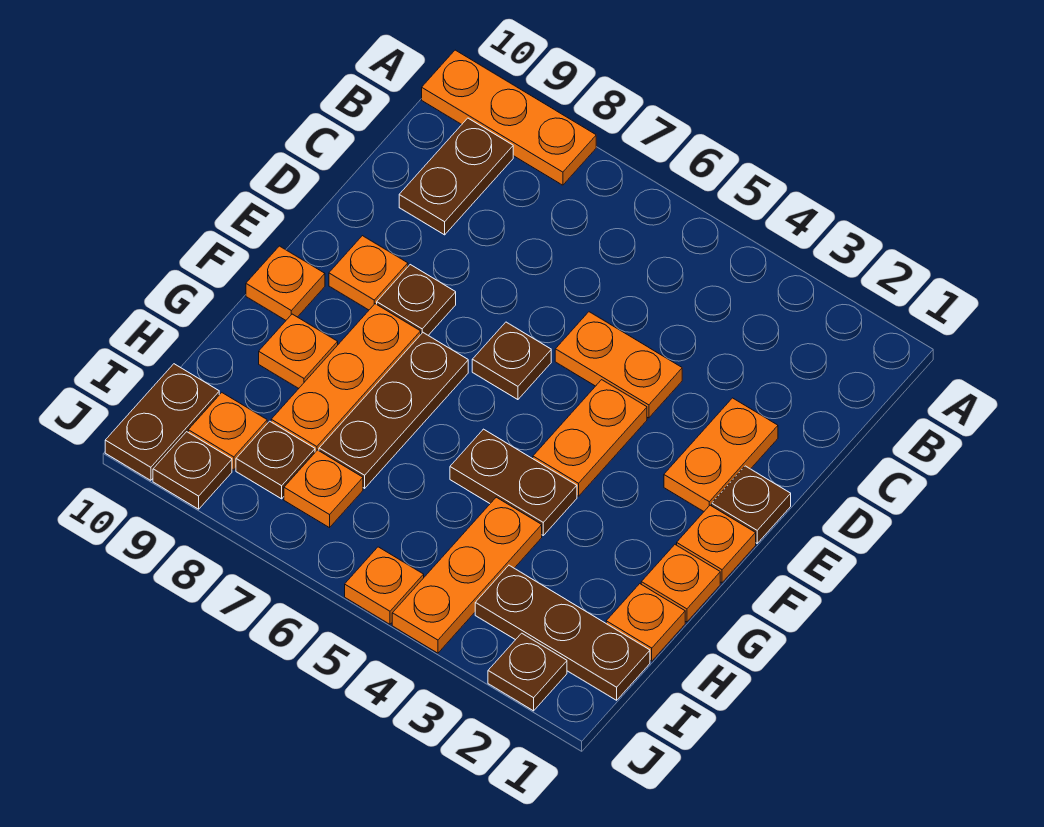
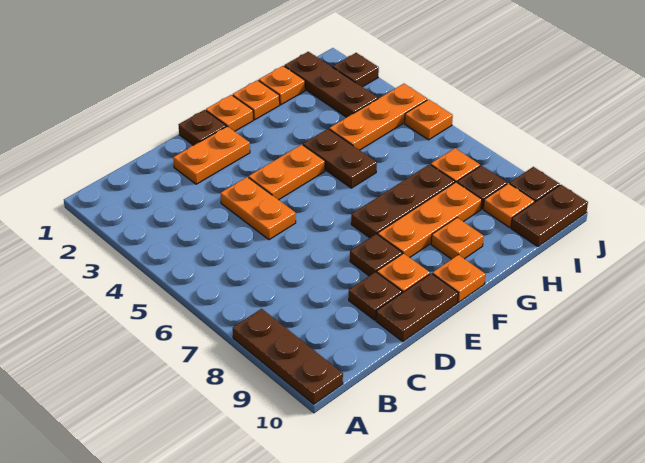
orange 1x3 plate [422,50,596,185] -> brown 1x3 plate [233,309,343,404]
brown 1x2 plate [399,118,513,235] -> brown 1x2 plate moved to [376,273,458,342]
brown 1x1 plate [472,322,551,400] -> brown 1x1 plate moved to [349,272,402,320]

